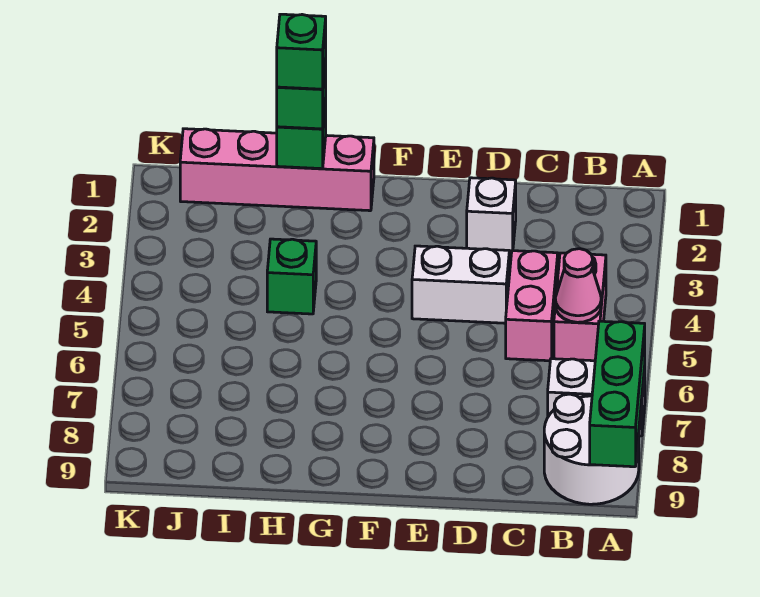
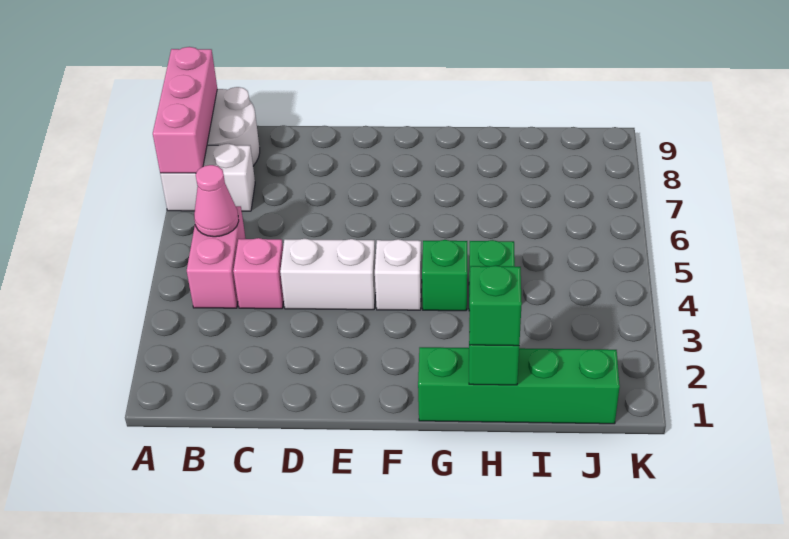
green 1x3 brick [590,321,645,467] -> pink 1x3 brick [153,47,217,173]
pink 1x2 brick [506,251,558,361] -> pink 1x1 brick [233,238,284,309]
white 1x1 brick [467,178,516,253] -> white 1x1 brick moved to [375,239,422,310]
pink 1x4 brick [180,129,374,211] -> green 1x4 brick [418,347,620,424]
green 1x1 brick [277,14,326,89] -> green 1x1 brick moved to [422,240,467,311]

